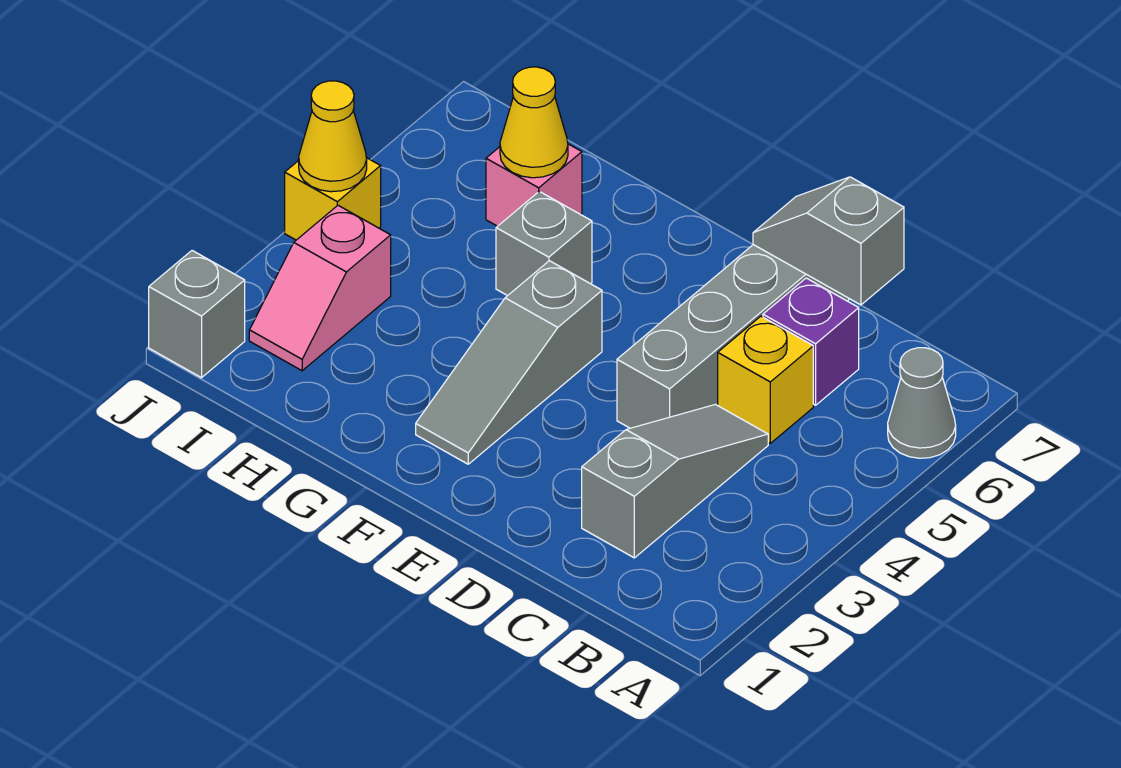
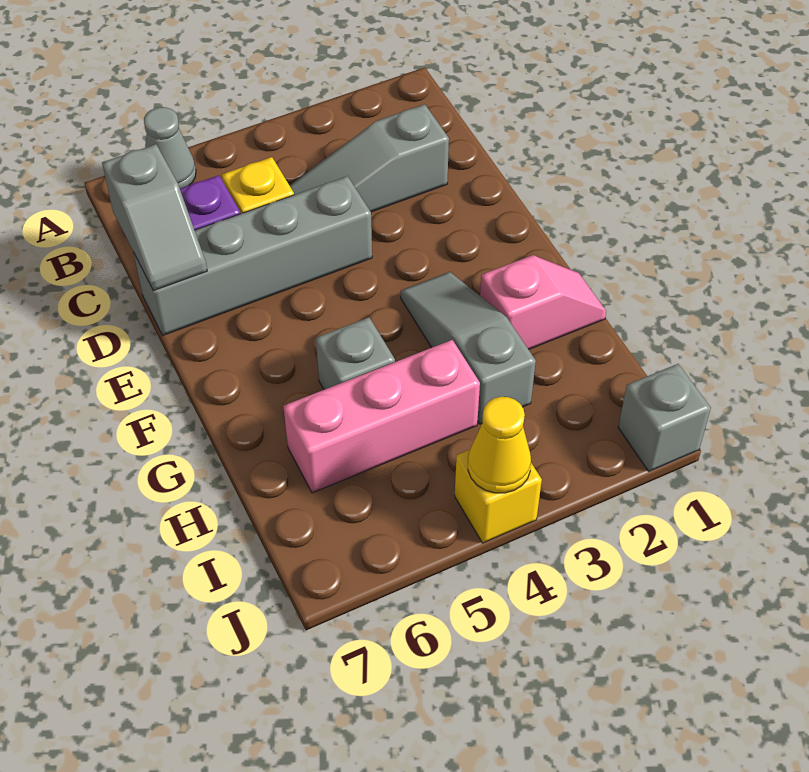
grey 1x3 slope [416,261,602,464] -> grey 1x3 slope turned to [401,272,536,424]
pink 1x1 brick [486,144,582,226] -> pink 1x3 brick [283,340,480,493]
yellow 1x1 cone [500,67,568,178] -> none
pink 1x2 slope [249,205,391,371] -> pink 1x2 slope moved to [480,255,606,349]

